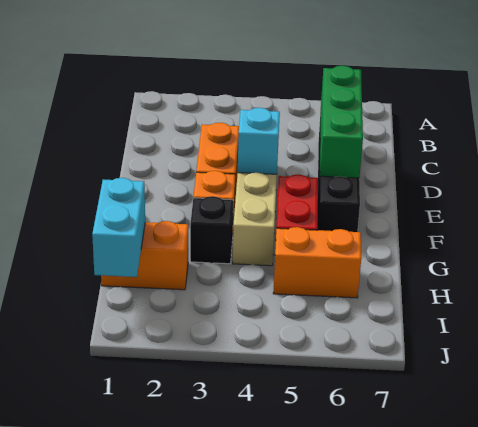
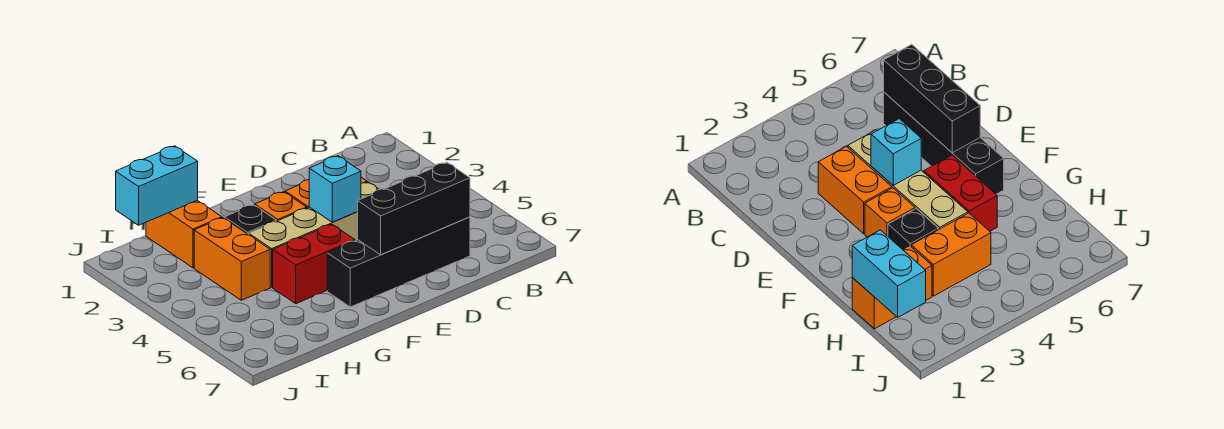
green 1x3 brick [320,66,363,178] -> black 1x3 brick [358,163,470,255]
orange 1x2 brick [273,227,361,298] -> orange 1x2 brick moved to [194,218,270,300]

